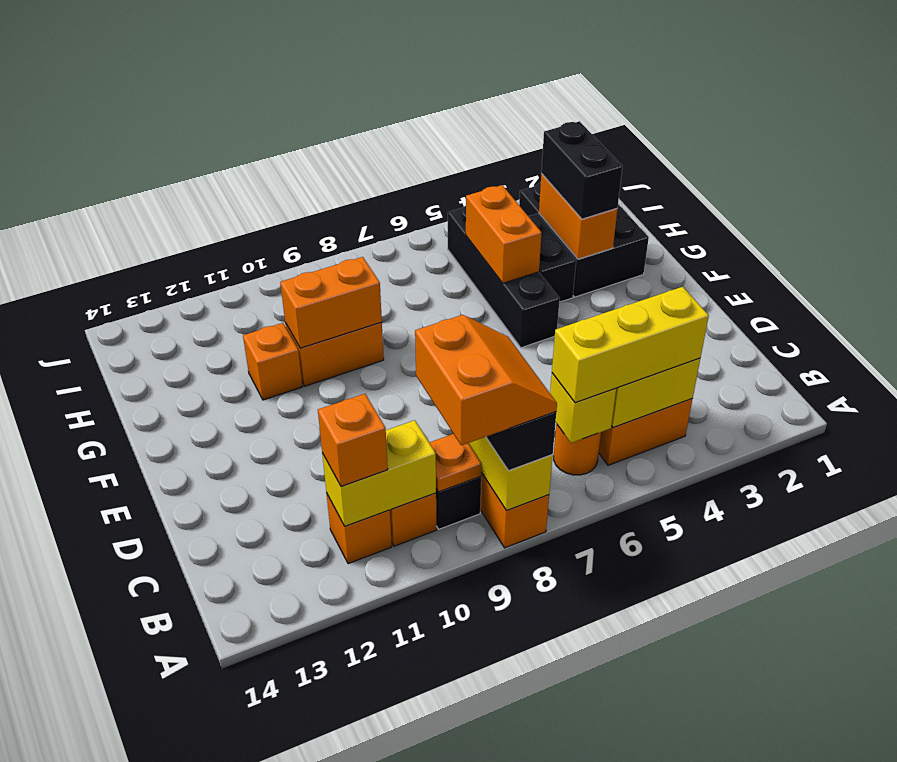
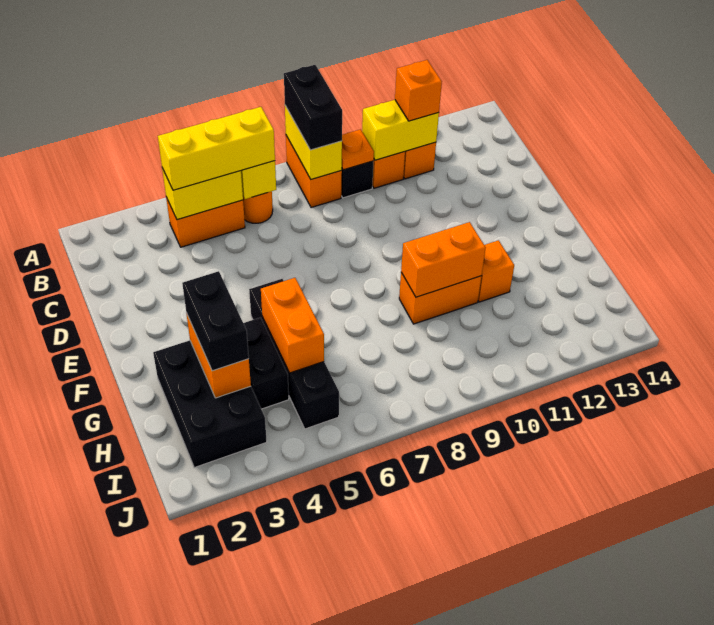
orange 2x2 slope [415,315,557,445] -> none

